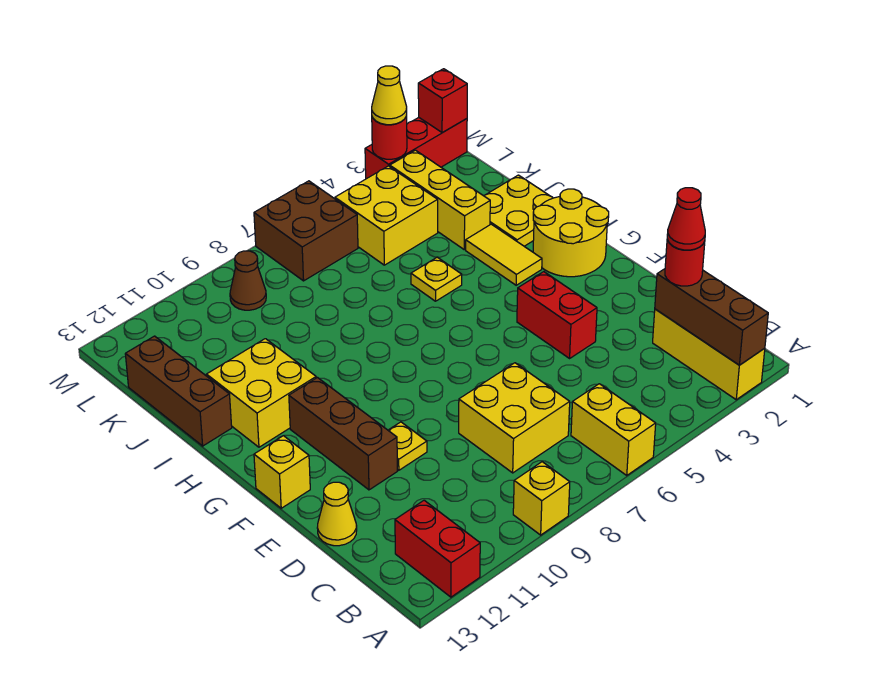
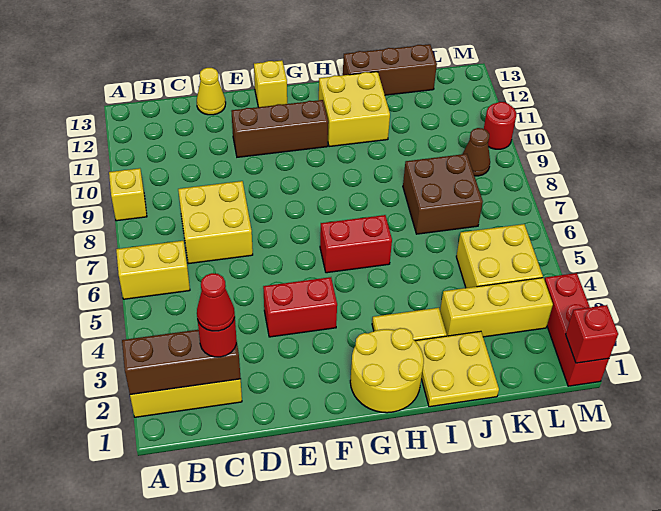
red 1x2 brick [395,500,480,597] -> red 1x2 brick moved to [320,215,392,273]
yellow 1x1 plate [388,422,427,470] -> none
yellow 1x1 plate [411,257,462,301] -> none
brown 2x2 brick [254,181,358,281] -> brown 2x2 brick moved to [403,154,483,234]
red 1x1 round brick [372,115,407,159] -> red 1x1 round brick moved to [484,102,516,149]
yellow 1x1 cone [372,66,407,125] -> none

